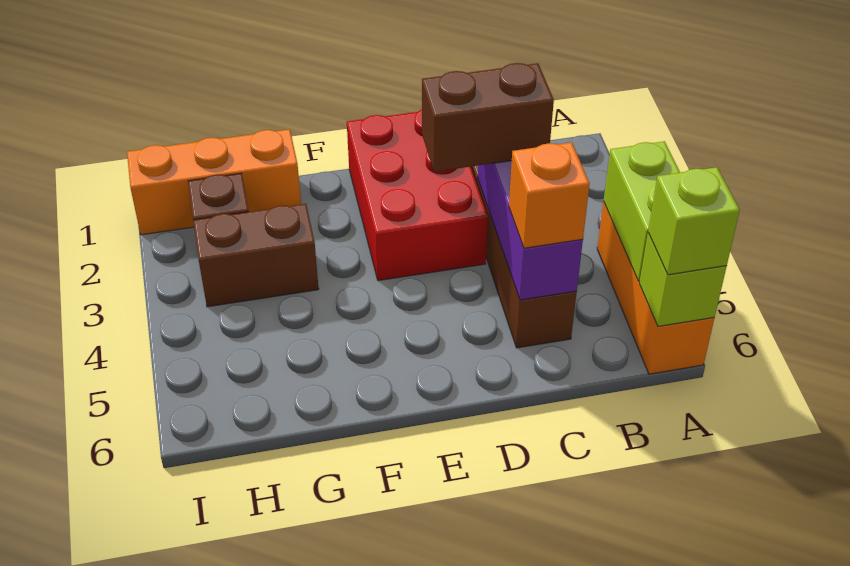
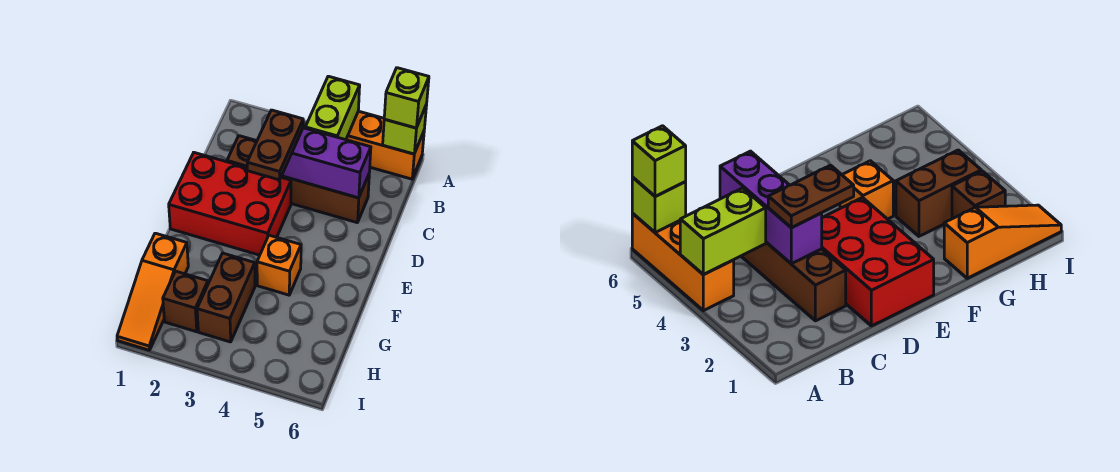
lime 1x2 brick [604,141,680,281] -> lime 1x2 brick turned to [305,76,360,140]
brown 1x2 brick [422,63,554,172] -> brown 1x2 plate [247,110,303,180]
orange 1x1 brick [509,142,590,248] -> orange 1x1 brick moved to [257,235,301,295]
orange 1x3 brick [127,129,301,235] -> orange 1x3 slope [117,233,188,350]

